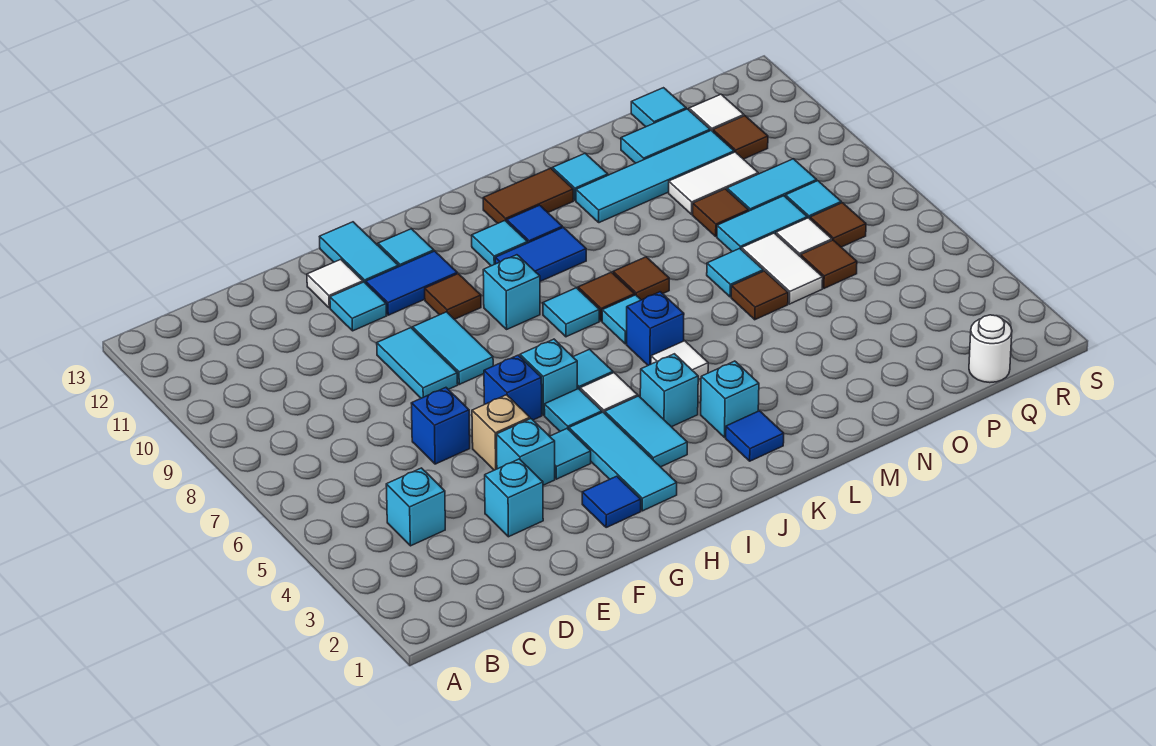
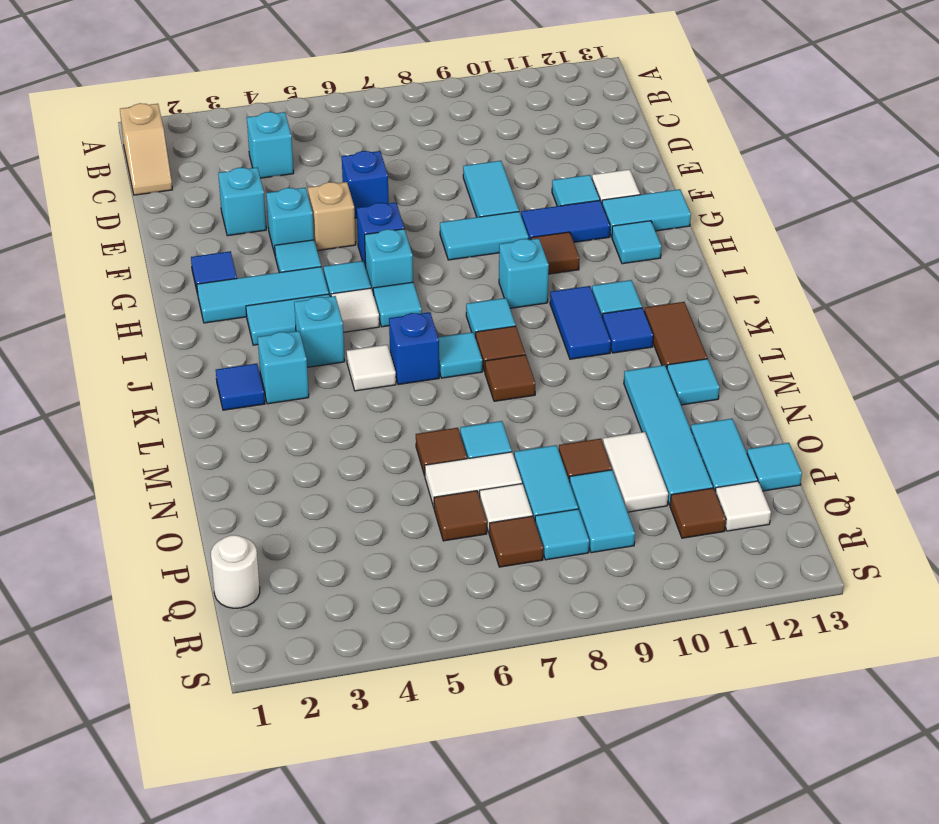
none -> tan 1x2 slope [120,103,172,195]
cyan 1x2 tile [377,328,458,398] -> cyan 1x2 tile turned to [463,161,519,217]
blue 1x2 tile [366,251,457,315] -> blue 1x2 tile turned to [521,200,610,242]

